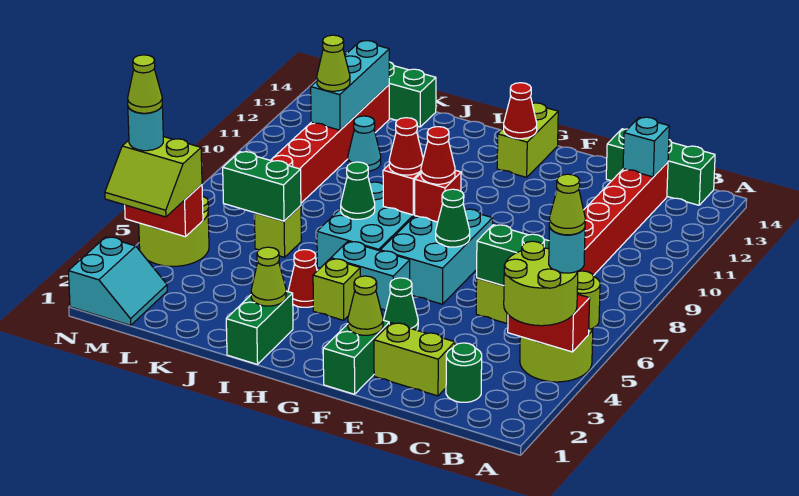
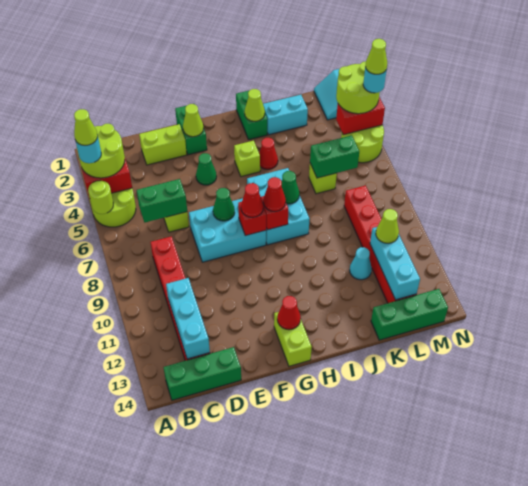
green 1x1 round brick [446,343,482,402] -> none
cyan 1x1 brick [623,117,669,177] -> cyan 1x3 brick [166,278,210,359]
cyan 2x3 brick [380,209,493,304] -> cyan 2x3 brick turned to [189,198,266,262]
cyan 1x2 brick [331,242,410,310] -> cyan 1x2 brick moved to [263,95,308,135]
lime 2x2 slope [105,137,202,217] -> lime 2x2 round brick [336,62,380,114]

